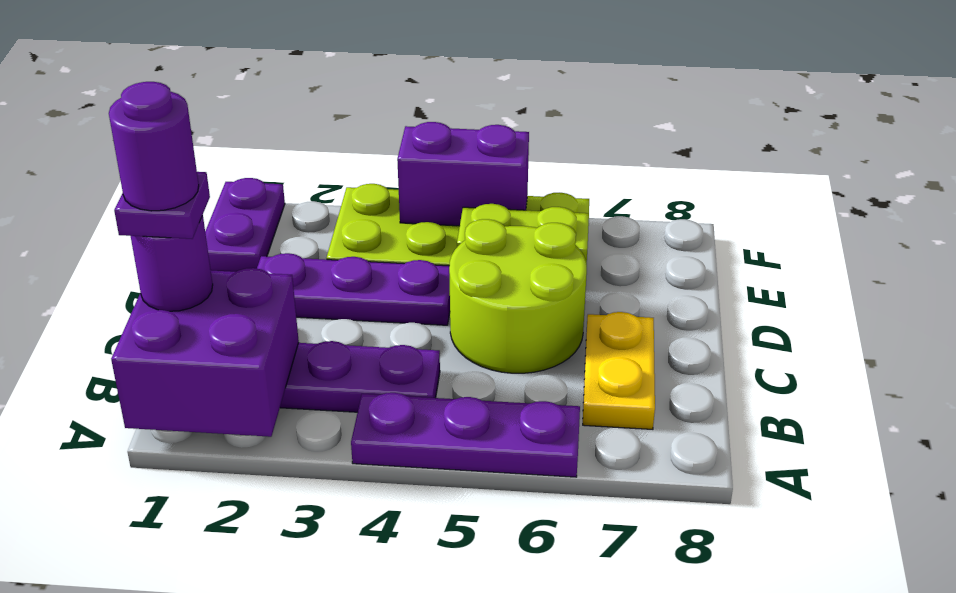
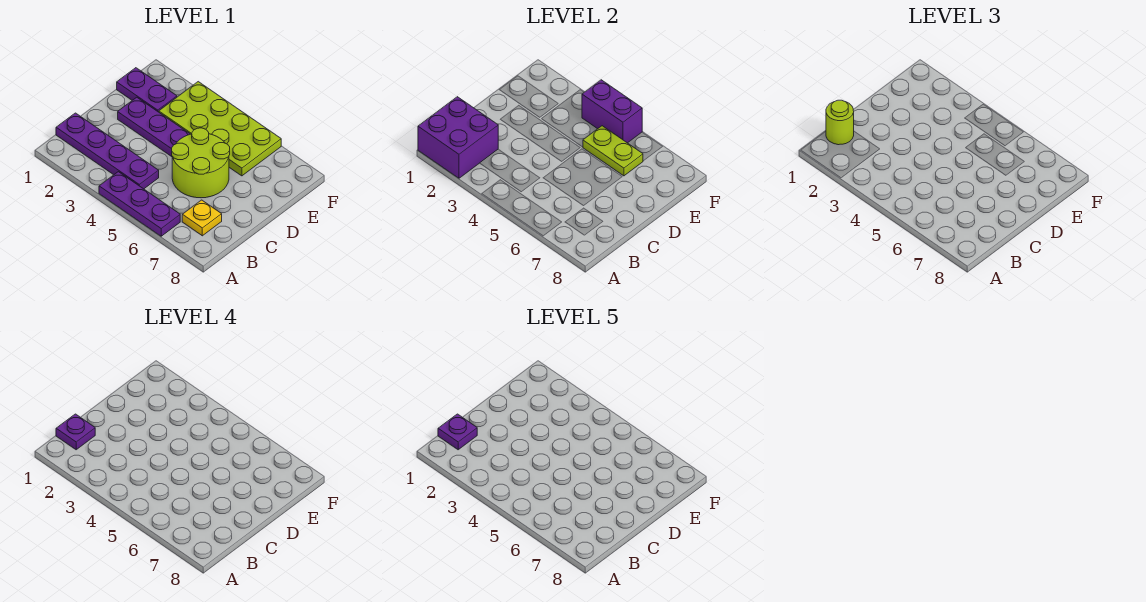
purple 1x1 round brick [131,215,213,311] -> lime 1x1 round brick [826,100,854,145]
purple 1x1 round brick [109,82,199,211] -> purple 1x1 plate [438,414,477,450]
yellow 1x2 plate [583,312,655,429] -> yellow 1x1 plate [182,200,222,236]
purple 1x2 plate [205,178,285,272] -> purple 1x2 plate turned to [117,68,177,112]

